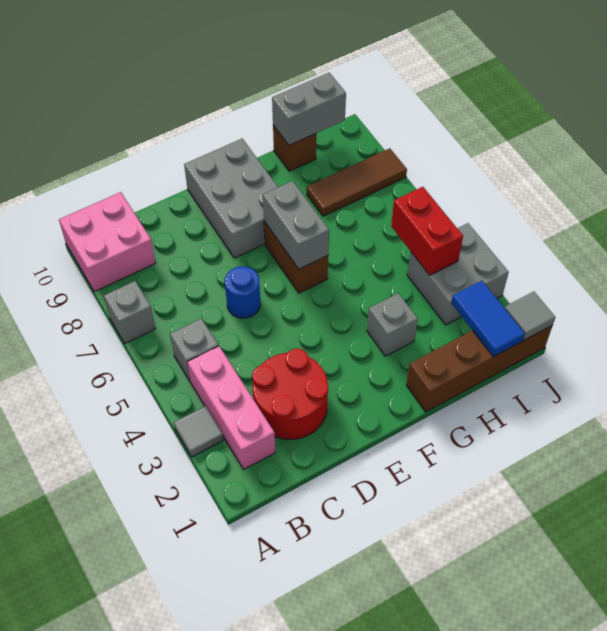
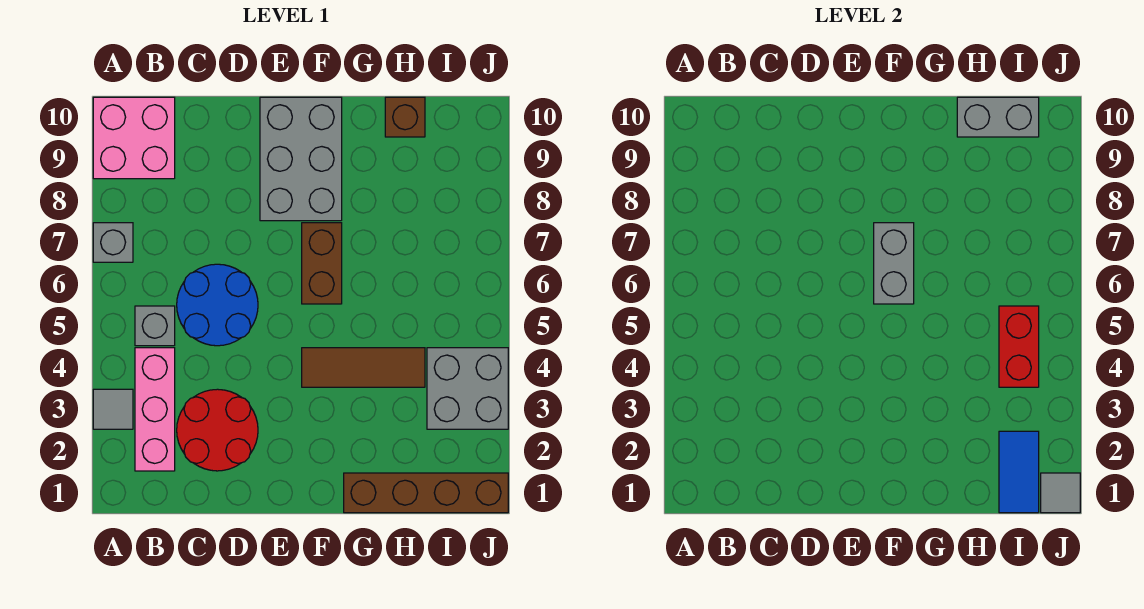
blue 1x1 round brick [225,266,261,318] -> blue 2x2 round brick [177,264,258,346]
grey 1x1 brick [367,293,418,356] -> none
brown 1x3 tile [307,148,407,216] -> brown 1x3 tile moved to [302,348,425,387]

